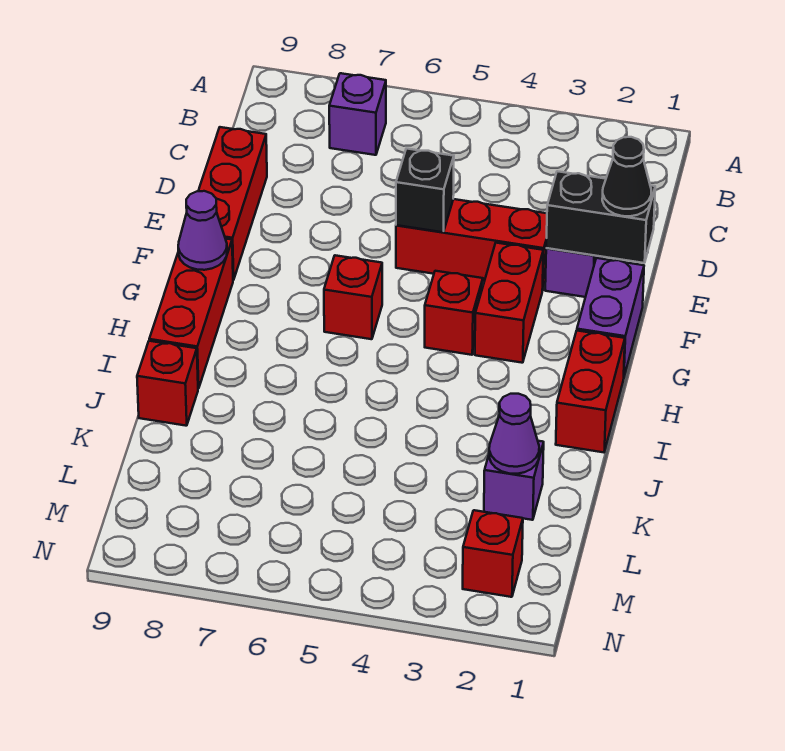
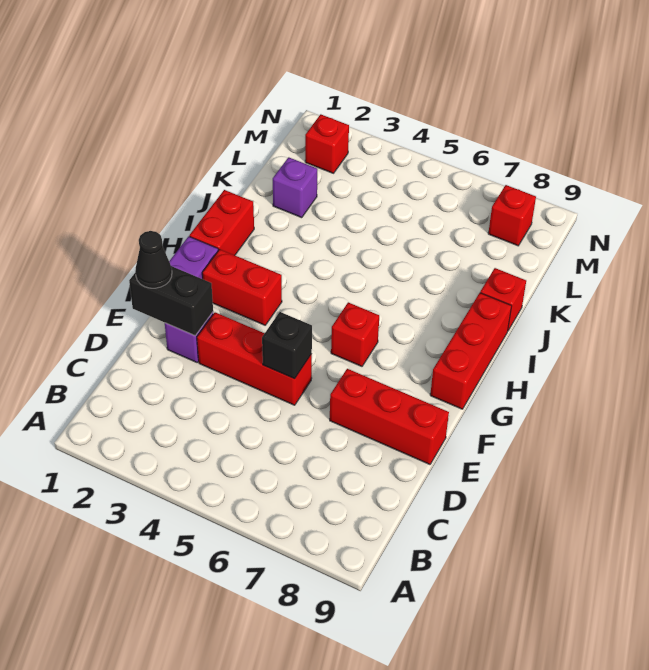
purple 1x1 brick [329,73,386,155] -> none
red 1x3 brick [199,127,267,280] -> red 1x3 brick turned to [330,369,449,464]
red 1x2 brick [475,243,543,363] -> red 1x2 brick turned to [202,249,282,325]
red 1x1 brick [425,271,483,355] -> red 1x1 brick moved to [488,185,536,246]
purple 1x1 cone [178,191,227,270] -> none
purple 1x1 cone [489,394,539,474] -> none

